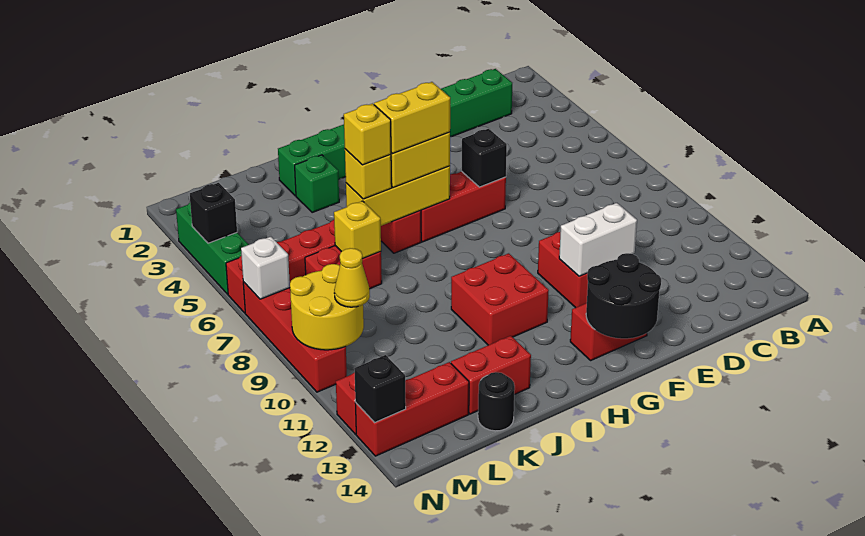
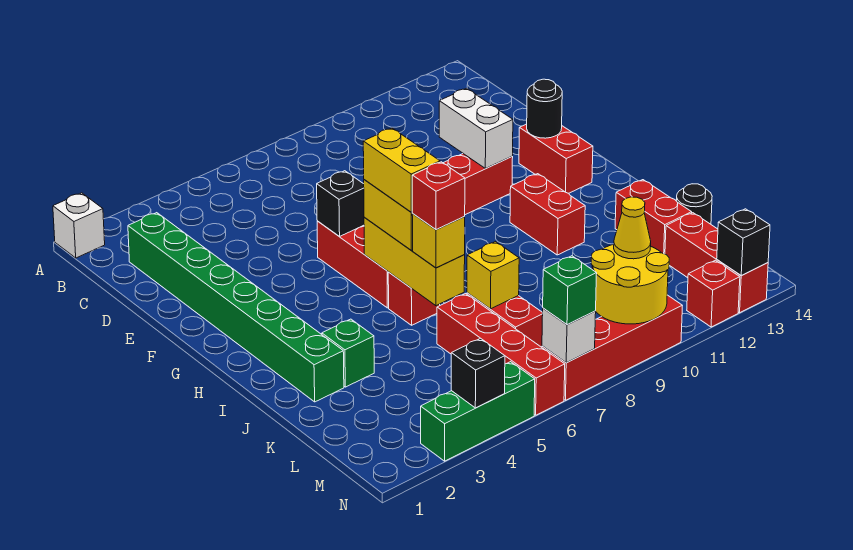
none -> white 1x1 brick [53,193,105,258]
black 2x2 round brick [586,253,661,339] -> black 1x1 round brick [527,79,562,138]
red 2x2 brick [451,253,549,345] -> red 1x2 brick [510,174,585,255]
yellow 1x1 brick [344,104,391,165] -> red 1x1 brick [412,162,465,230]
none -> green 1x1 brick [543,256,597,325]

